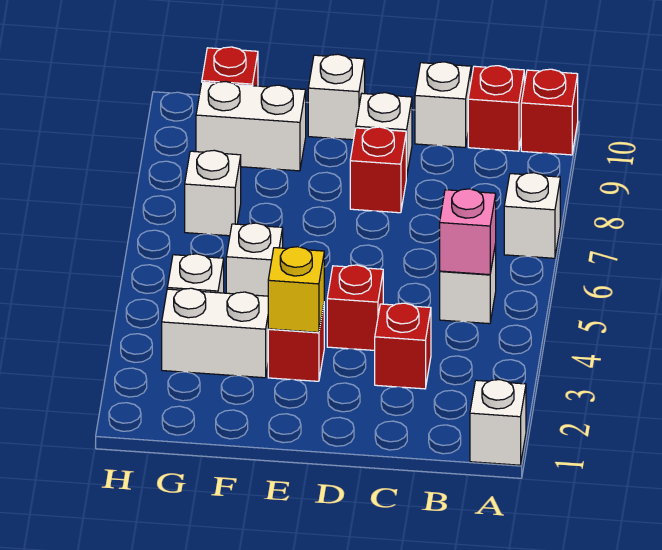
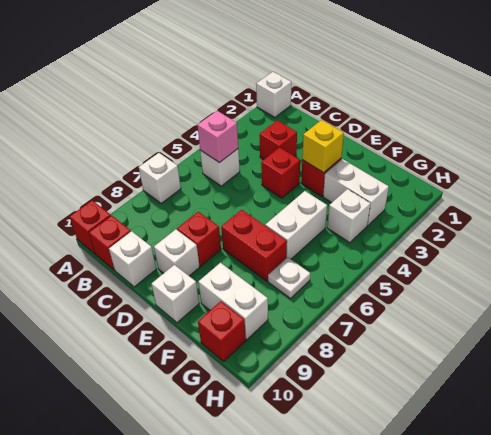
none -> red 1x2 brick [221,210,287,281]
white 1x1 brick [226,223,283,296] -> white 1x2 brick [265,191,327,259]
white 1x1 brick [185,150,241,236] -> white 1x1 plate [268,257,310,299]

